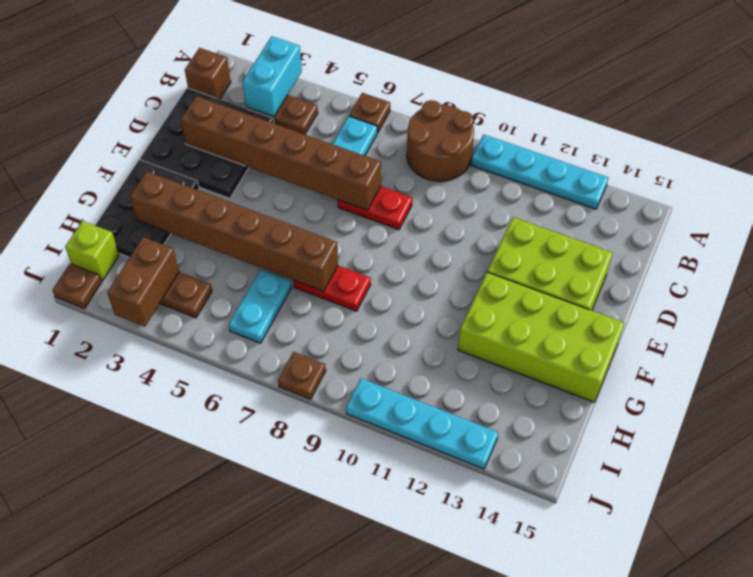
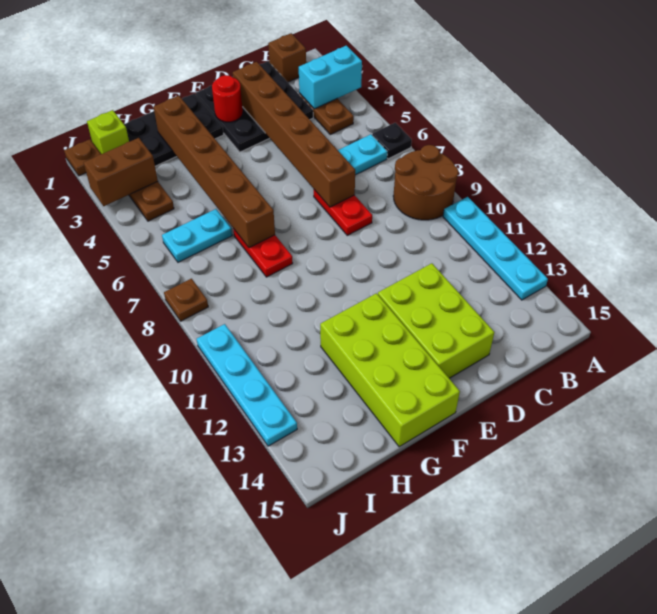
brown 1x1 plate [349,93,390,133] -> black 1x1 plate [372,123,412,159]
none -> red 1x1 round brick [212,75,243,122]

